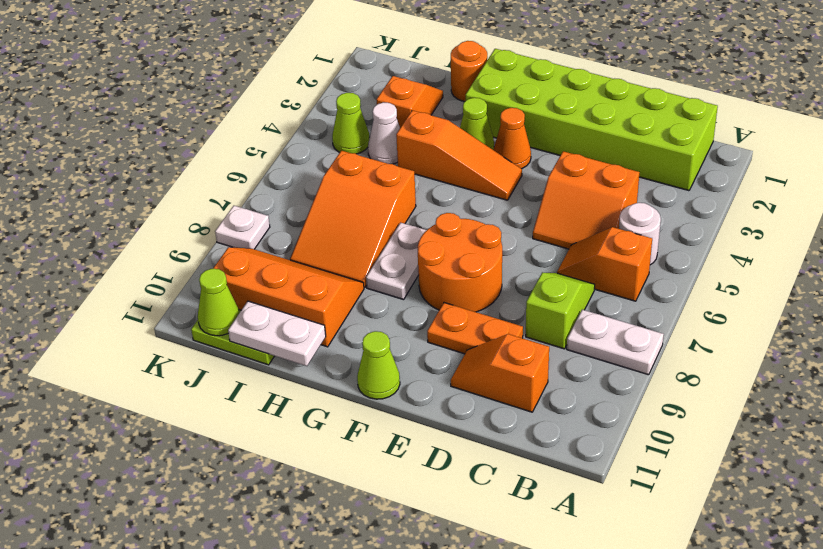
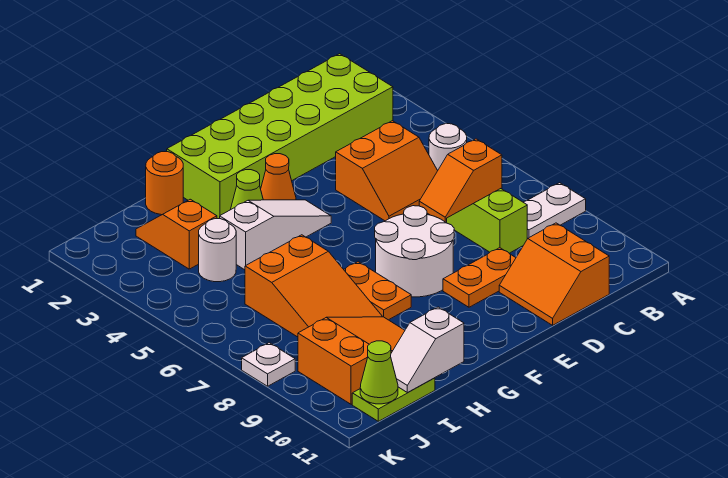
orange 1x2 slope [451,334,549,412] -> orange 2x2 slope [499,223,609,325]
orange 2x2 round brick [418,213,502,312] -> white 2x2 round brick [375,206,454,297]
orange 1x3 slope [396,110,522,200] -> white 1x3 slope [220,200,331,270]
lime 1x1 cone [357,331,400,399] -> none
white 1x2 plate [366,223,427,300] -> orange 1x2 plate [344,262,411,320]
orange 2x3 slope [213,247,364,347] -> orange 2x3 slope turned to [298,317,405,404]
white 1x2 plate [228,301,326,366] -> white 1x2 slope [391,307,464,393]
white 1x1 cone [368,102,400,164] -> white 1x1 round brick [199,219,236,282]
lime 1x1 cone [332,93,369,154] -> none

